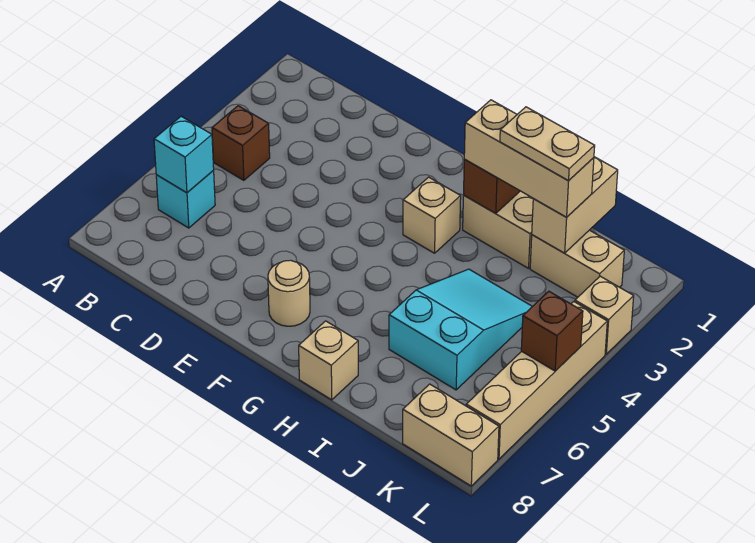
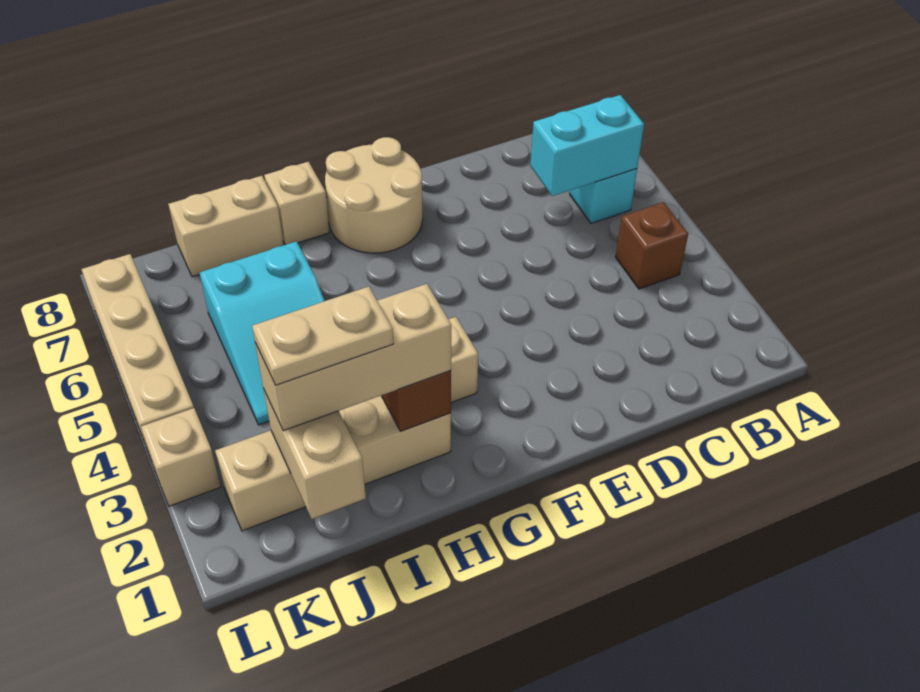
cyan 1x1 brick [154,116,214,193] -> cyan 1x2 brick [530,95,644,196]
tan 1x1 round brick [268,260,310,326] -> tan 2x2 round brick [325,137,423,253]
tan 1x2 brick [403,384,499,486] -> tan 1x2 brick moved to [168,176,284,277]
brown 1x1 brick [521,291,583,371] -> none

